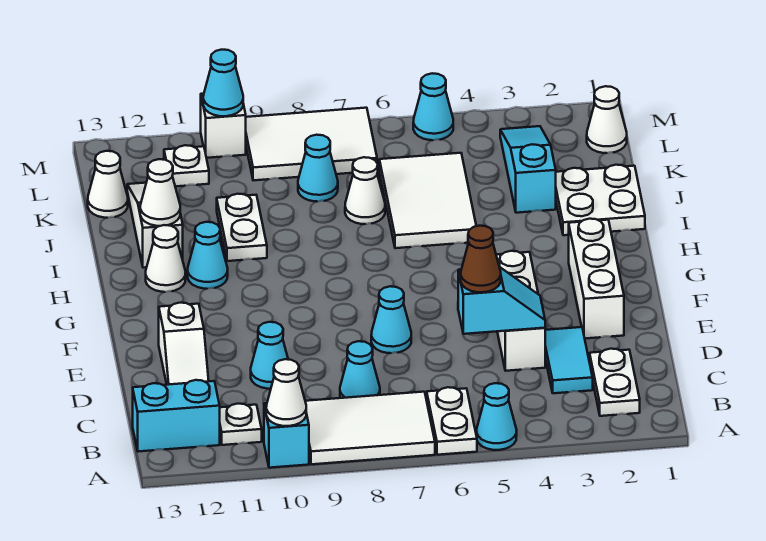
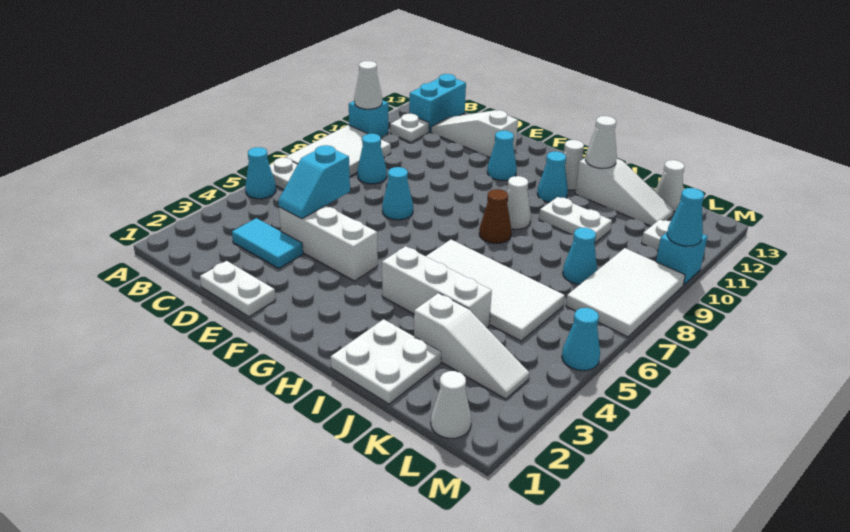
white 1x2 plate [590,349,640,416] -> white 1x2 plate moved to [200,261,276,317]
brown 1x1 cone [461,226,501,292] -> brown 1x1 cone moved to [479,189,511,243]
cyan 1x1 cone [251,322,288,389] -> cyan 1x1 cone moved to [487,131,517,180]
white 1x2 slope [159,303,209,385] -> white 1x3 slope [431,110,518,158]
white 1x3 brick [569,219,624,339] -> white 1x3 brick moved to [382,246,492,328]
white 2x3 tile [379,153,476,248] -> white 2x4 tile [426,240,565,341]
cyan 1x3 slope [500,126,556,213] -> white 1x3 slope [414,293,529,399]
white 1x1 cone [345,157,385,224] -> white 1x1 cone moved to [507,176,531,229]
white 1x1 brick [201,93,246,158] -> cyan 1x1 brick [656,232,708,285]

